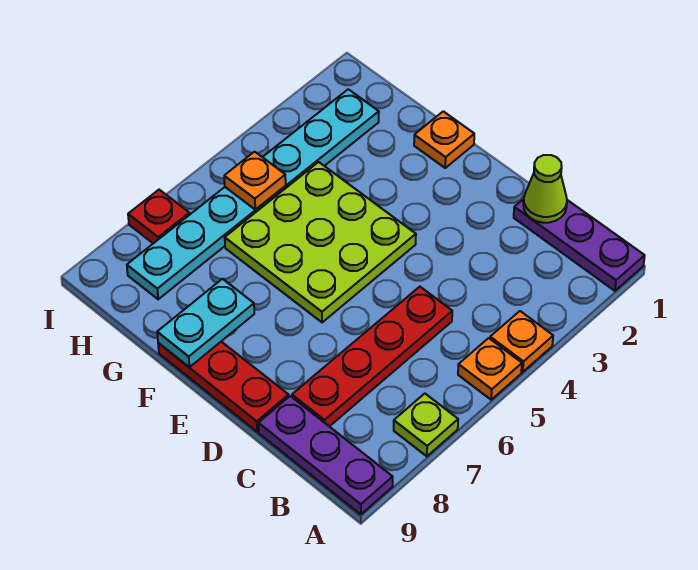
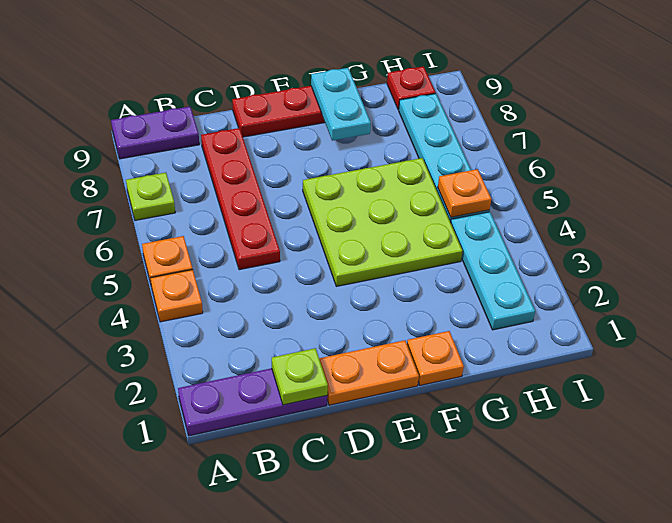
purple 1x3 plate [258,396,393,514] -> purple 1x2 plate [111,107,199,159]
lime 1x1 cone [523,155,567,223] -> lime 1x1 plate [272,348,328,405]
none -> orange 1x2 plate [319,340,419,405]
red 1x1 plate [128,190,190,243] -> red 1x1 plate moved to [387,66,436,110]

